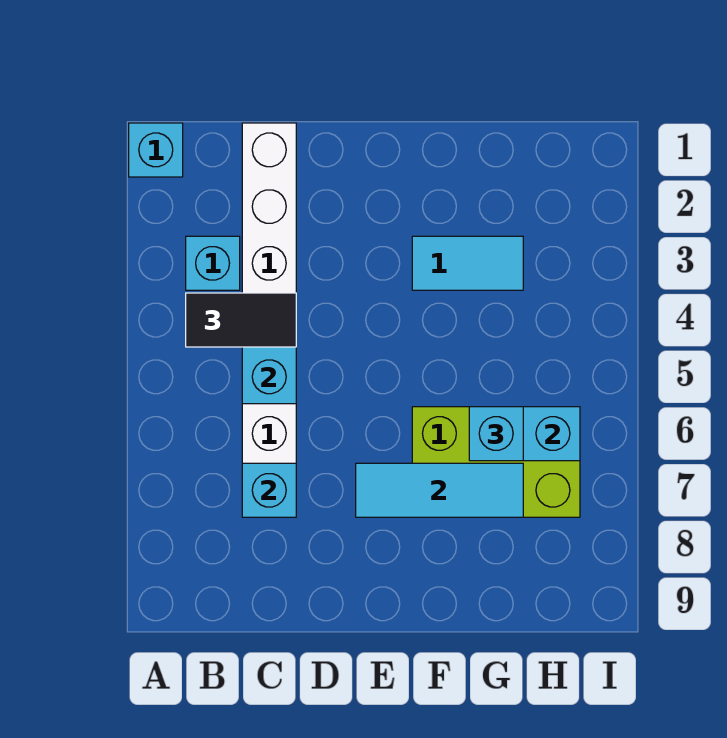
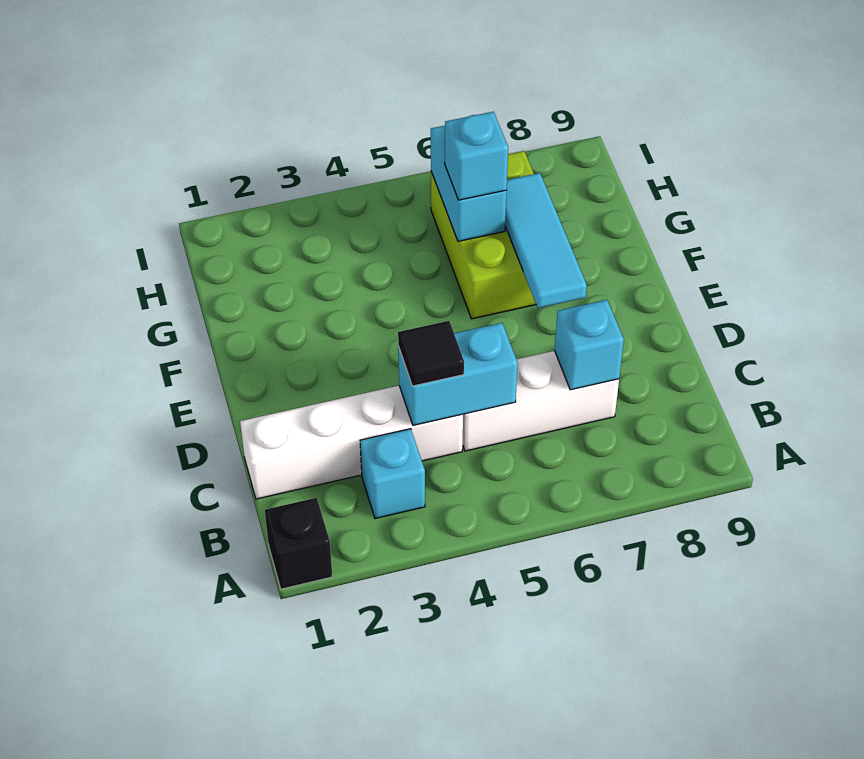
cyan 1x1 brick [129,123,183,177] -> black 1x1 brick [265,498,332,589]
black 1x2 tile [186,293,296,347] -> black 1x1 tile [398,321,464,386]
cyan 1x2 tile [412,236,523,290] -> none

